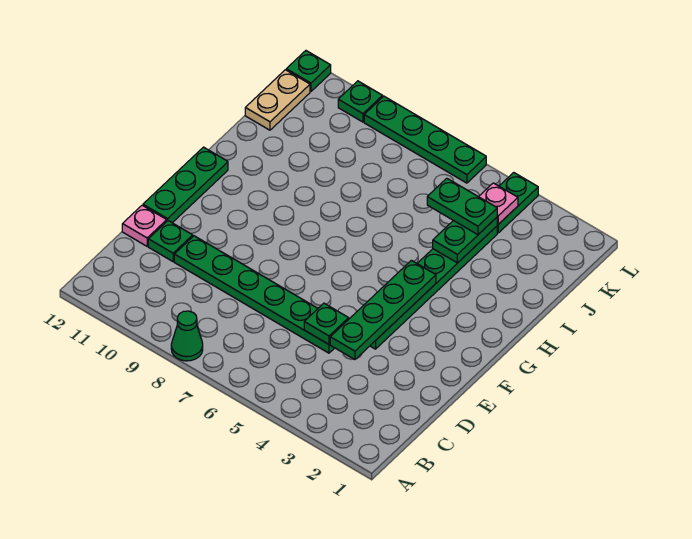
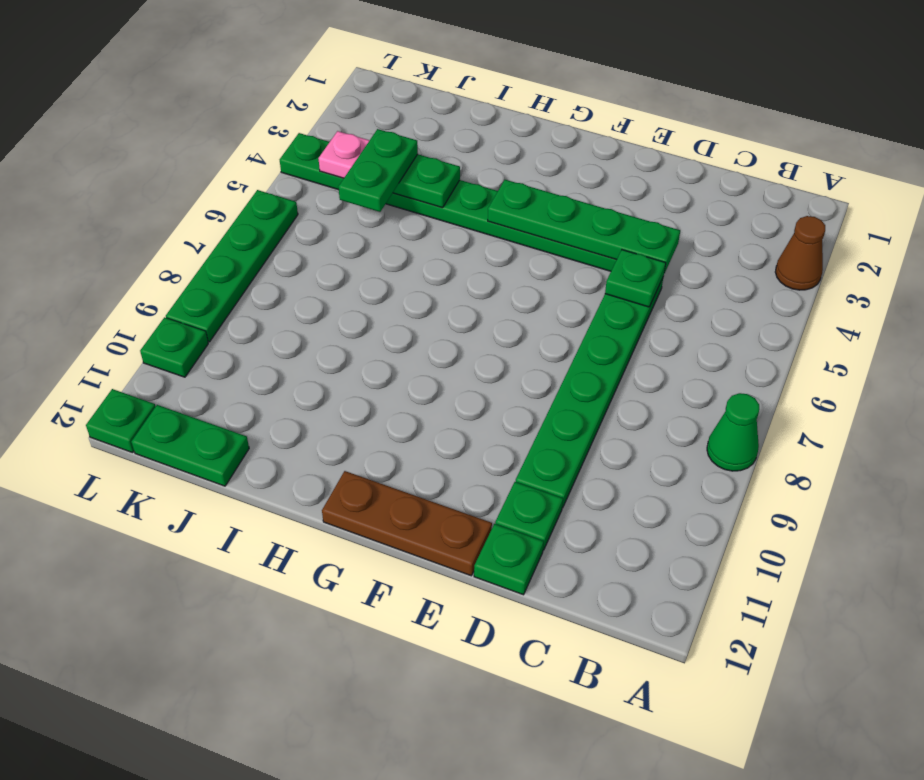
none -> brown 1x1 cone [775,216,825,290]
pink 1x1 plate [122,205,167,246] -> green 1x1 plate [474,524,544,595]
green 1x3 plate [143,147,228,223] -> brown 1x3 plate [322,471,492,576]
tan 1x2 plate [245,70,310,130] -> green 1x2 plate [132,405,249,486]

